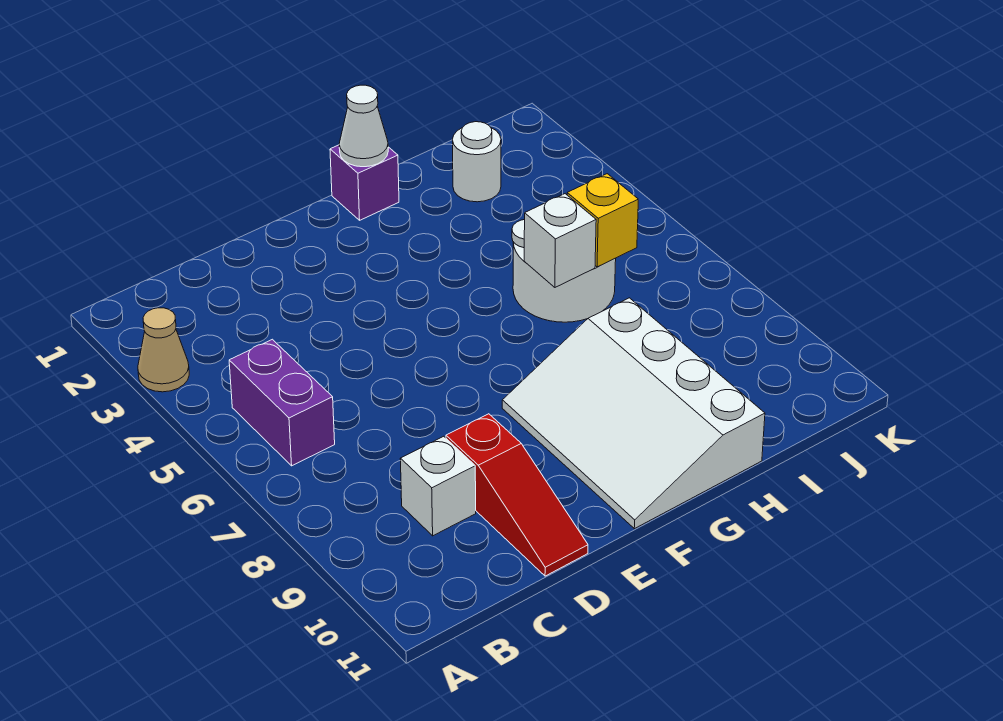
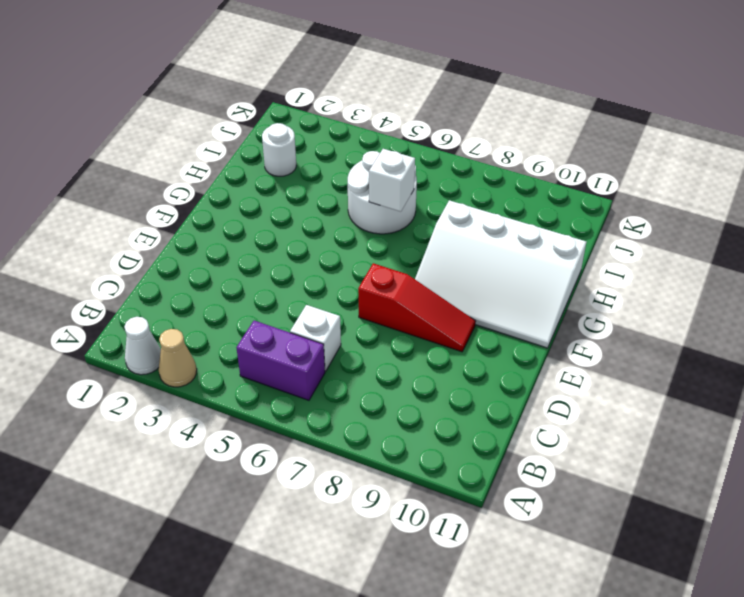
white 1x1 brick [400,436,476,536] -> white 1x1 brick moved to [290,305,341,371]
red 1x3 slope [446,414,588,576] -> red 1x3 slope moved to [358,263,476,352]
purple 1x1 brick [330,145,399,220] -> none
white 1x1 cone [339,85,388,167] -> white 1x1 cone moved to [124,317,161,375]
yellow 1x1 brick [567,174,638,267] -> none

